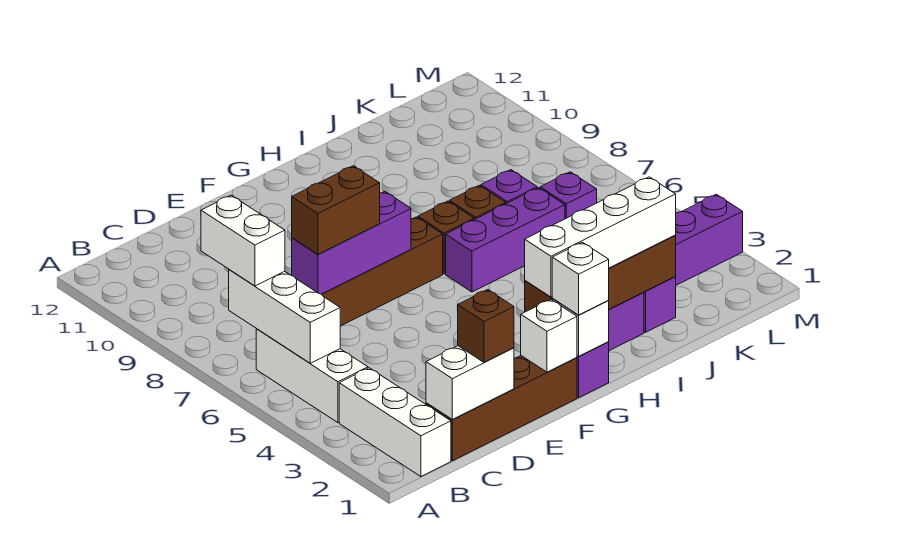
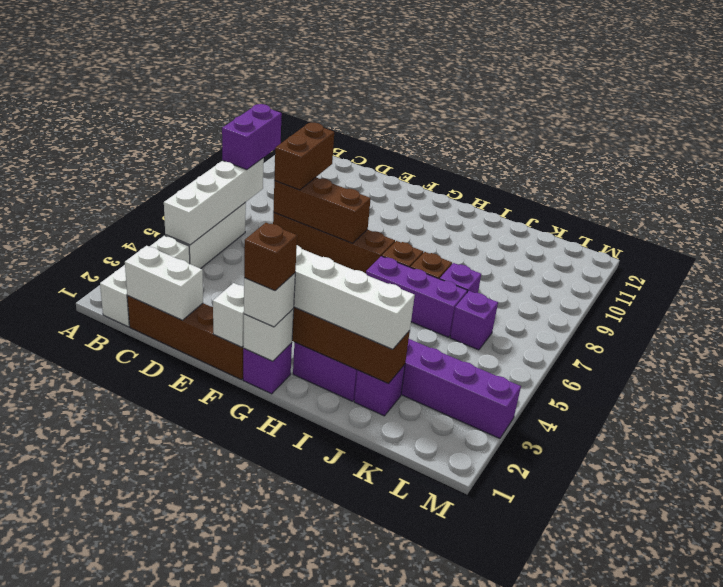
white 1x3 brick [229,270,340,363] -> white 1x4 brick [164,158,264,245]
white 1x2 brick [201,195,285,286] -> purple 1x2 brick [222,104,282,170]
brown 1x1 brick [458,290,514,362] -> brown 1x1 brick moved to [244,223,297,290]
purple 1x3 brick [292,191,411,294] -> brown 1x3 brick [273,178,371,243]
brown 1x2 brick [292,166,380,255] -> brown 1x2 brick turned to [274,123,334,190]

